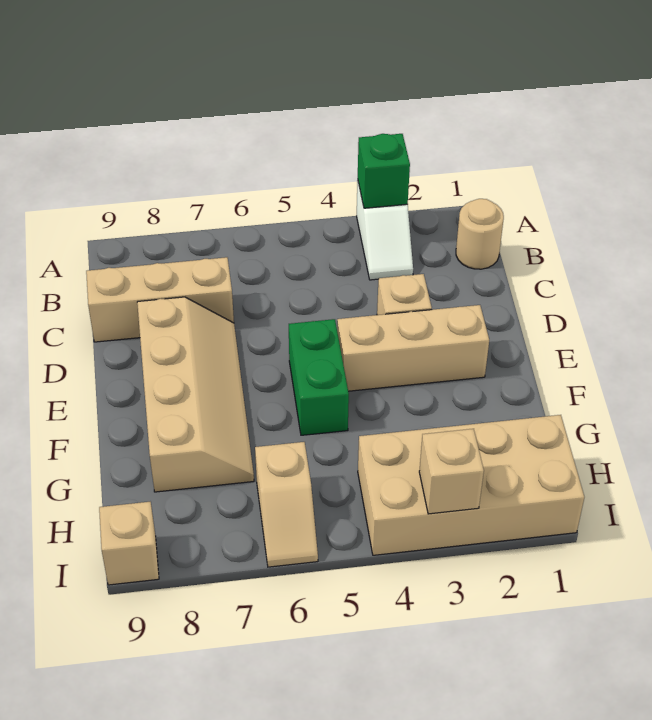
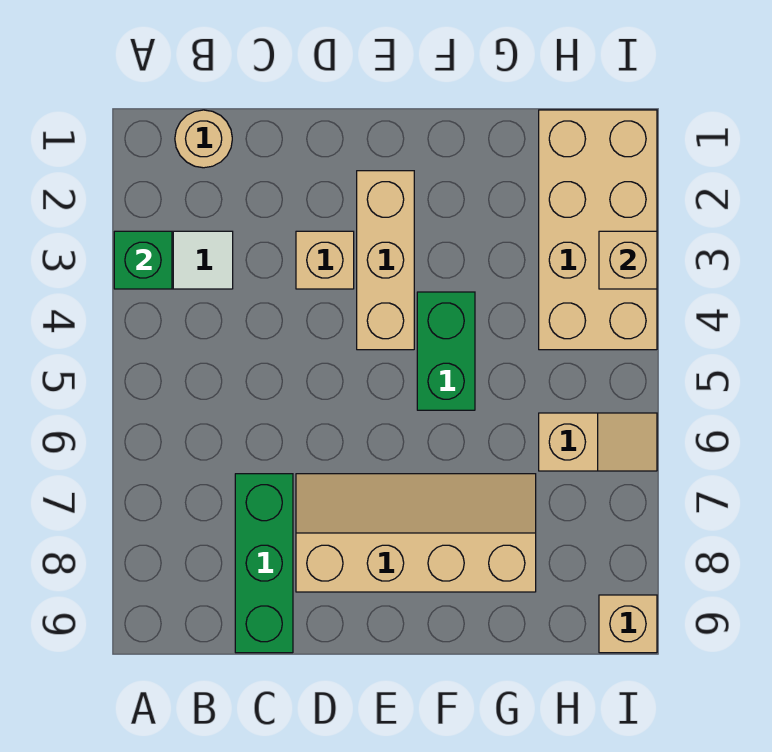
tan 1x3 brick [86,257,234,342] -> green 1x3 brick [235,474,293,653]
green 1x2 brick [289,319,349,435] -> green 1x2 brick turned to [417,292,475,410]

